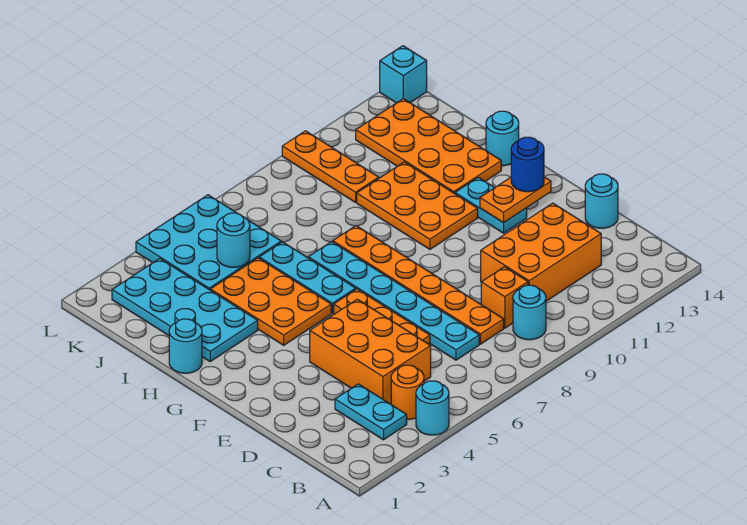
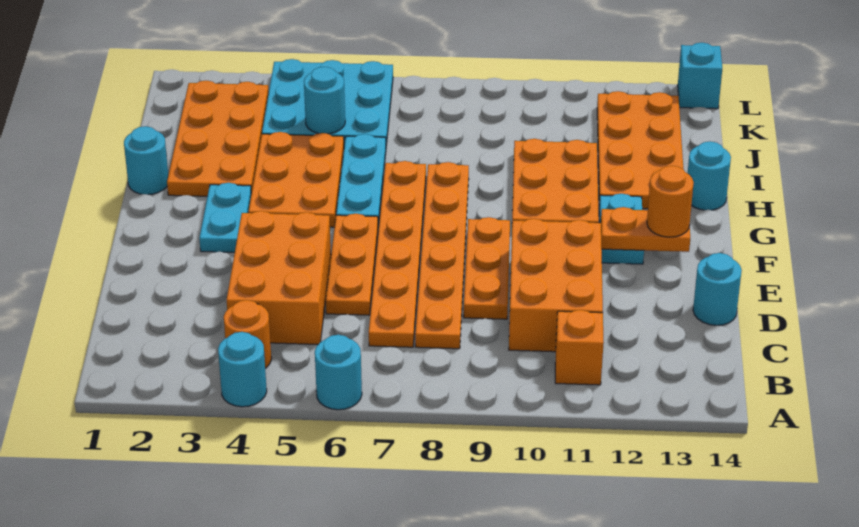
cyan 1x2 plate [335,384,407,440] -> cyan 1x2 plate moved to [199,183,251,252]
cyan 1x1 round brick [513,285,546,340] -> cyan 1x1 round brick moved to [315,335,362,410]
cyan 1x6 plate [308,242,479,360] -> orange 1x6 plate [369,161,426,347]
orange 1x1 brick [481,267,528,328] -> orange 1x1 brick moved to [555,310,604,385]
orange 2x3 brick [481,203,601,301] -> orange 2x3 brick turned to [509,219,603,352]
blue 1x1 round brick [511,137,544,192] -> orange 1x1 round brick [647,166,694,237]
cyan 2x4 plate [112,258,258,361] -> orange 2x4 plate [167,81,269,196]
orange 1x3 plate [282,131,379,202] -> orange 1x3 plate moved to [464,217,510,319]

